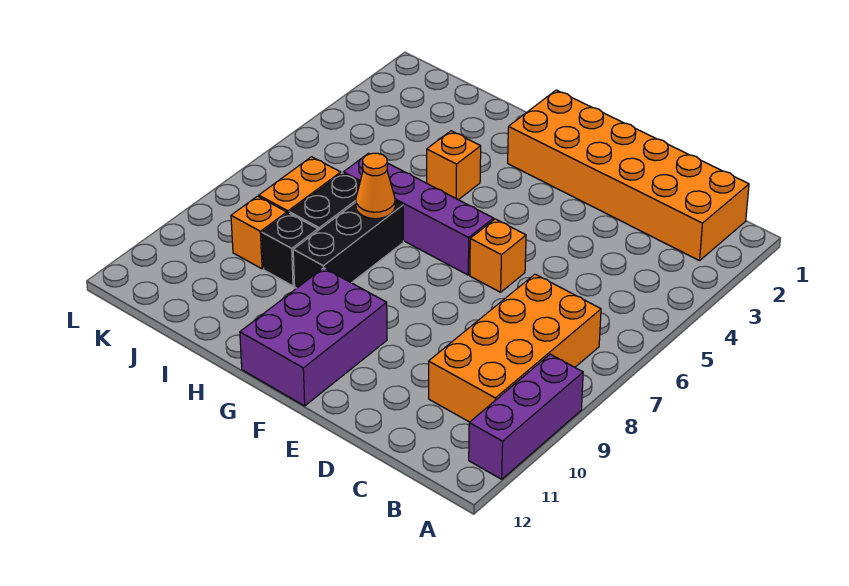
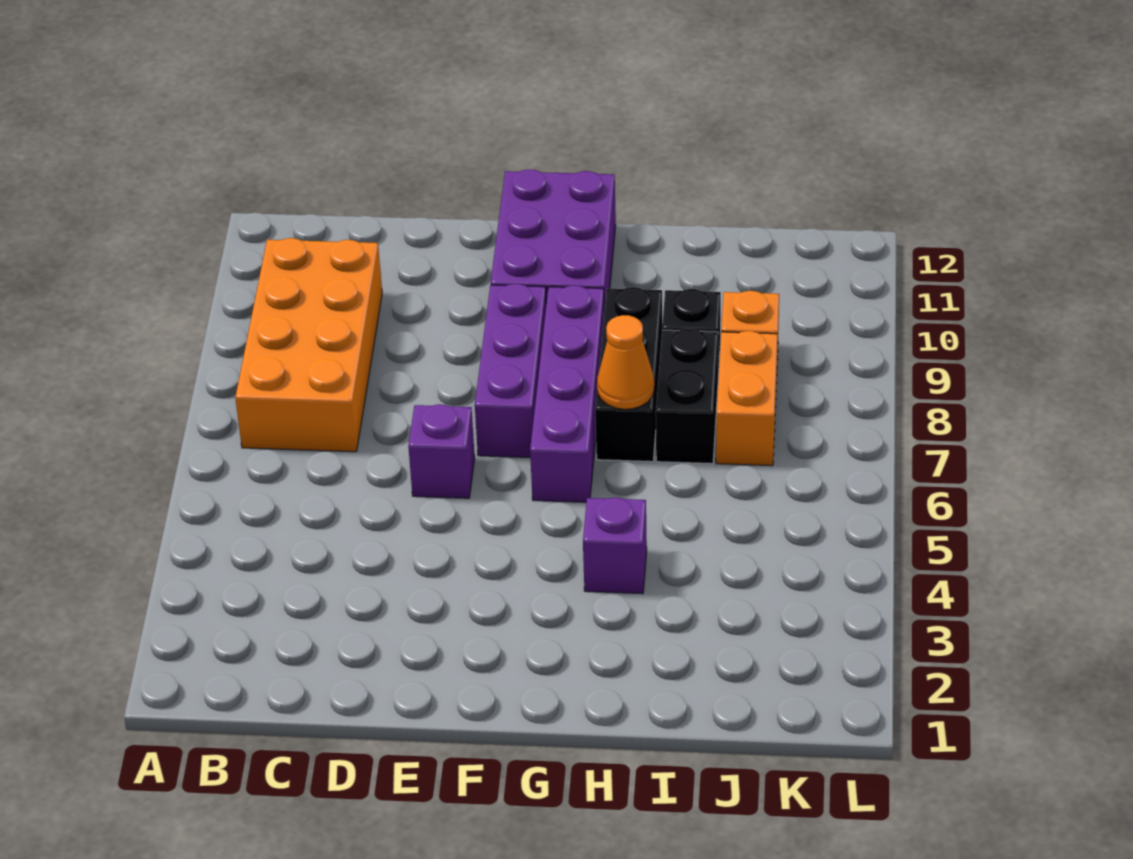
purple 1x3 brick [469,354,583,479] -> purple 1x3 brick moved to [475,284,546,457]
orange 2x6 brick [508,90,749,261] -> none
orange 1x1 brick [470,219,526,292] -> purple 1x1 brick [408,404,475,498]
purple 1x4 brick [343,153,494,275] -> purple 1x4 brick turned to [530,285,604,502]
orange 1x1 brick [427,131,481,200] -> purple 1x1 brick [583,498,647,594]

